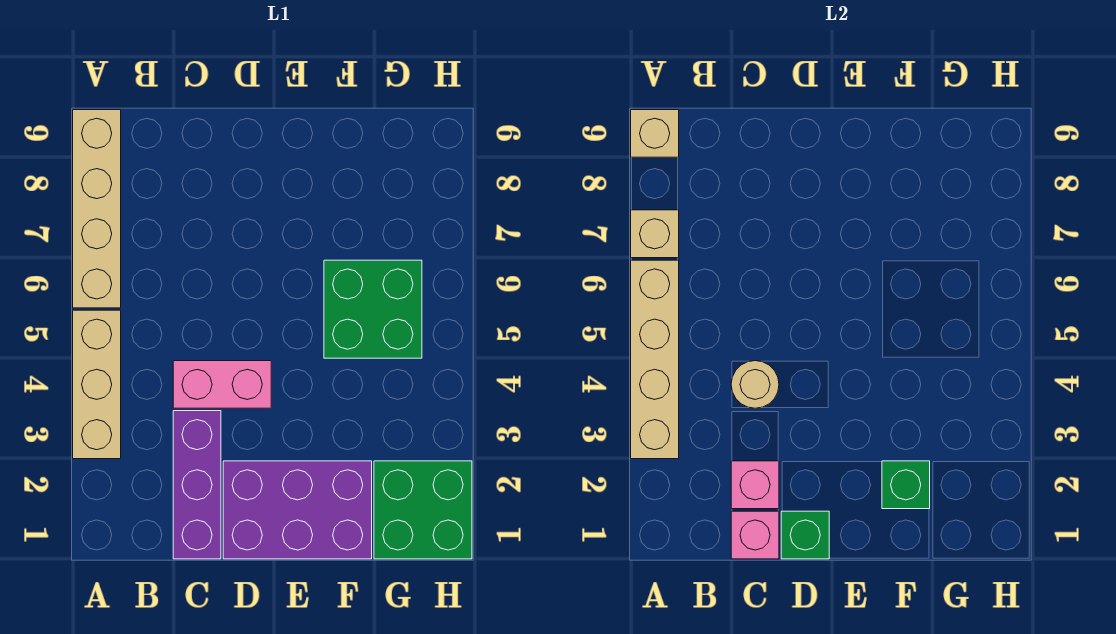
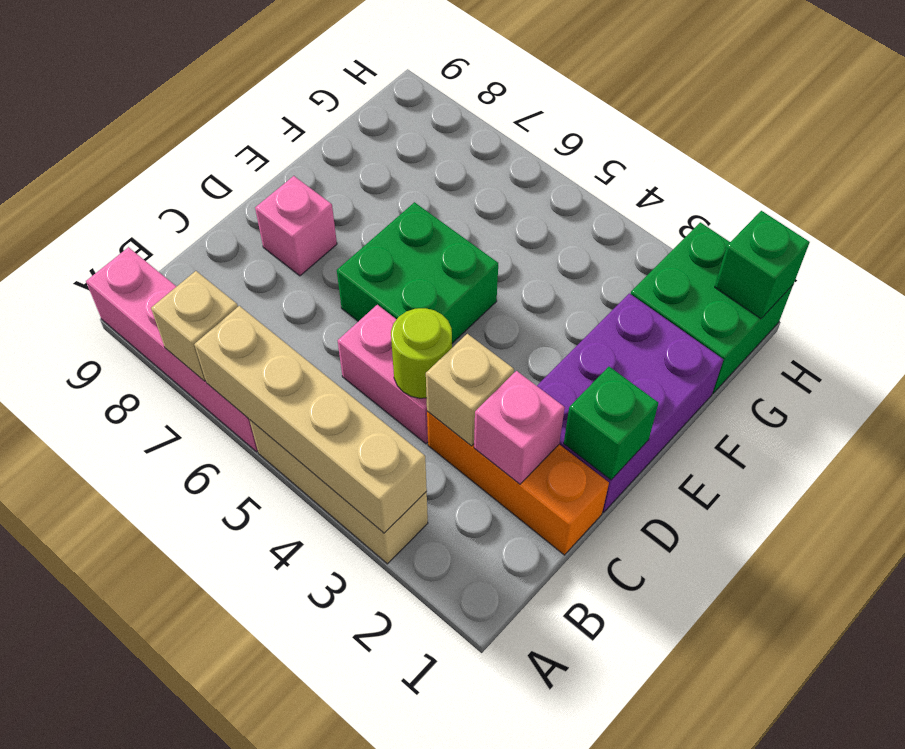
tan 1x4 brick [73,110,121,308] -> pink 1x4 brick [86,247,258,452]
tan 1x1 brick [631,110,679,157] -> tan 1x1 brick moved to [426,334,514,446]
purple 1x3 brick [173,411,221,559] -> orange 1x3 brick [427,411,609,555]
pink 1x1 brick [731,511,779,559] -> pink 1x1 brick moved to [255,176,337,276]
pink 1x2 brick [173,361,271,408] -> pink 1x2 brick turned to [338,305,428,444]
tan 1x1 round brick [731,361,779,408] -> lime 1x1 round brick [391,308,452,398]
green 1x1 brick [882,461,930,509] -> green 1x1 brick moved to [715,211,810,319]
green 2x2 brick [324,260,422,358] -> green 2x2 brick moved to [337,202,498,343]

